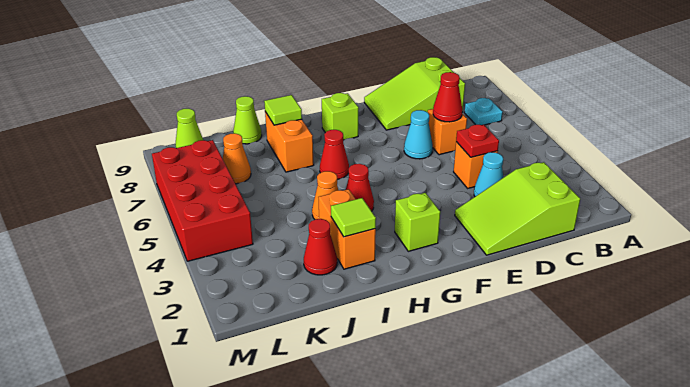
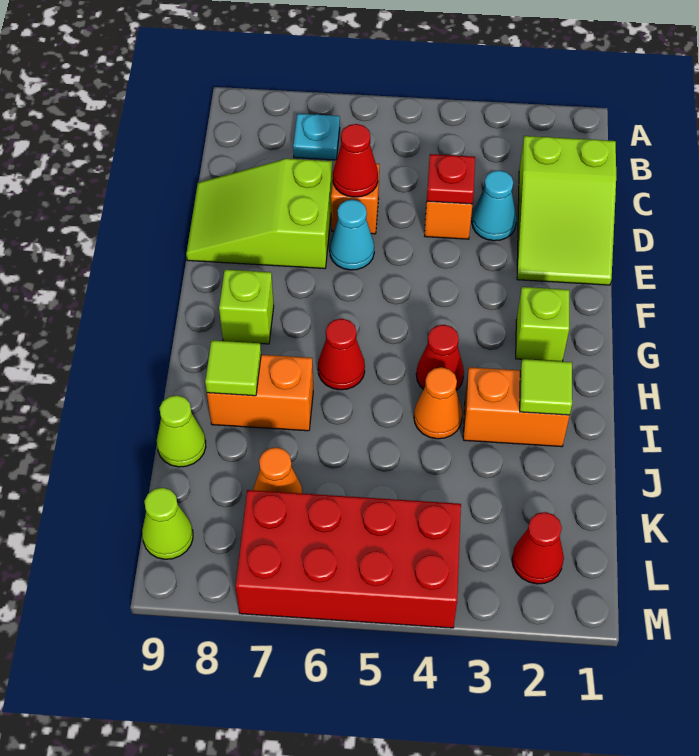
lime 2x3 slope [364,57,465,130] -> lime 2x3 slope turned to [186,159,333,269]
red 1x1 cone [304,219,337,275] -> red 1x1 cone moved to [512,512,564,584]

